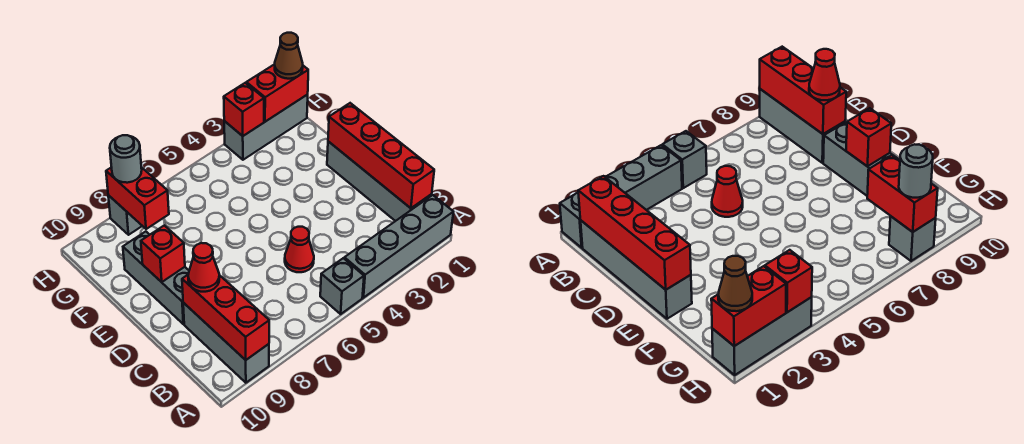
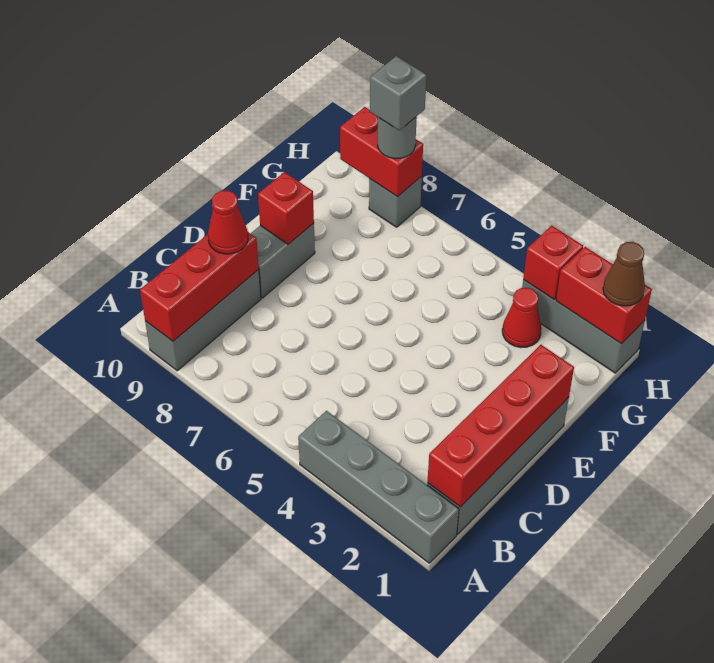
grey 1x1 brick [320,258,364,314] -> grey 1x1 brick moved to [370,56,426,130]
red 1x1 cone [285,227,314,272] -> red 1x1 cone moved to [502,288,542,347]
grey 1x3 brick [123,231,189,324] -> grey 1x2 brick [251,223,315,298]
red 1x2 brick [106,167,169,229] -> red 1x2 brick turned to [340,107,423,197]

